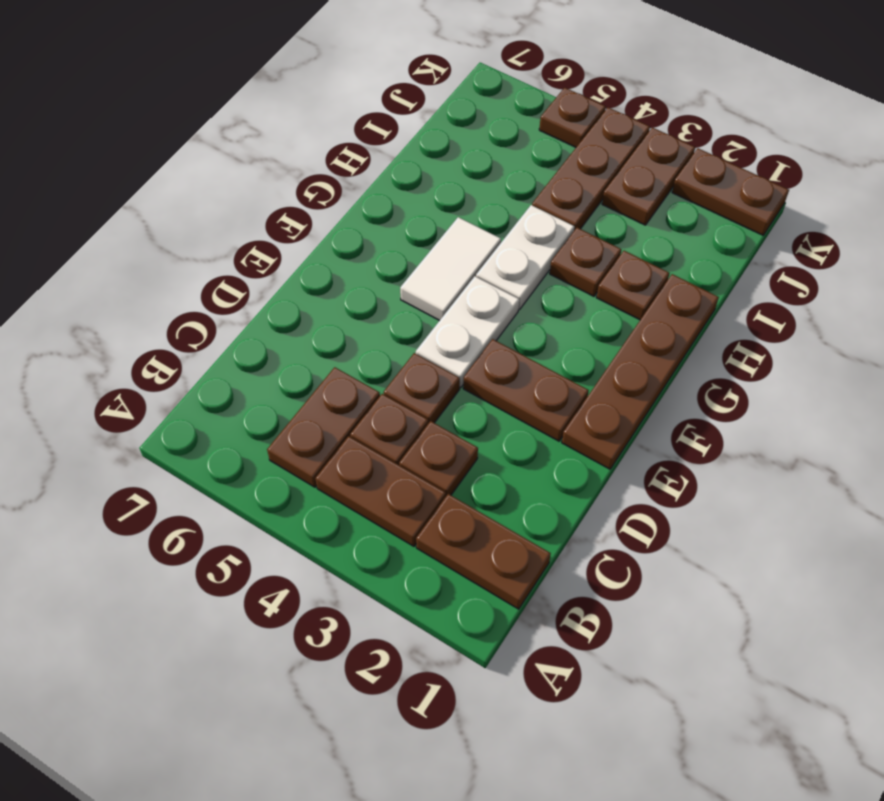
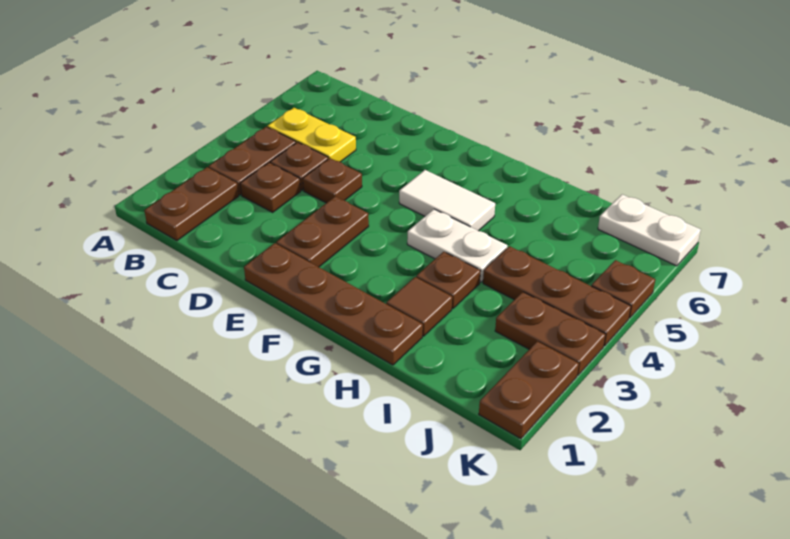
brown 1x2 plate [267,367,380,487] -> yellow 1x2 plate [268,108,356,162]
white 1x2 plate [416,276,519,387] -> white 1x2 plate moved to [598,194,701,266]
brown 1x1 plate [596,251,669,320] -> brown 1x1 tile [386,277,452,336]

